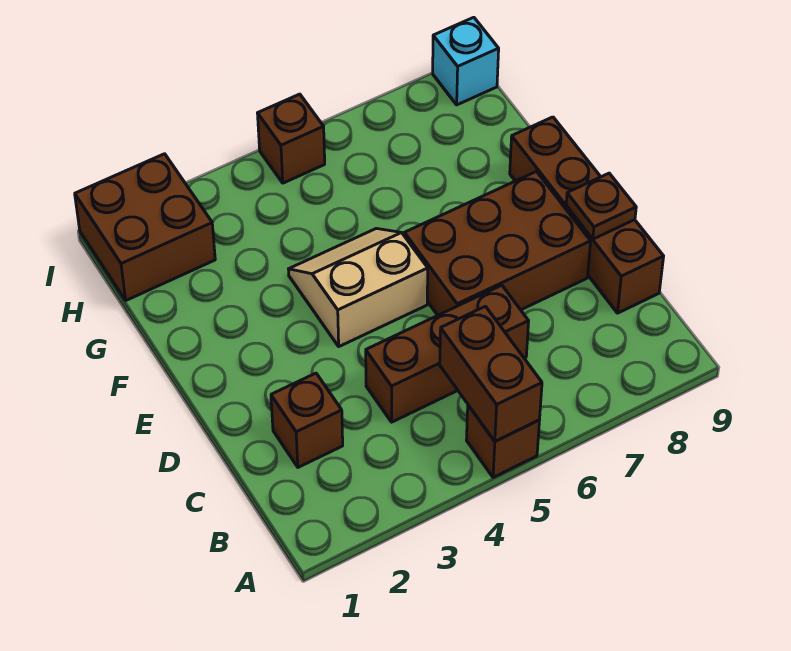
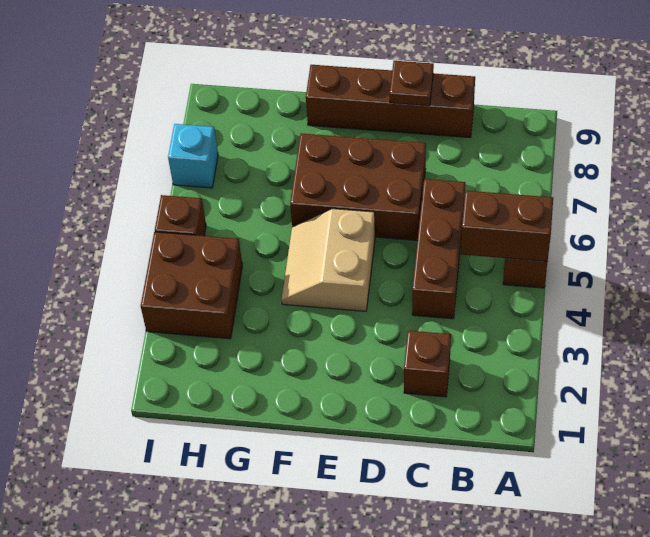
brown 2x3 brick [404,172,591,315] -> brown 2x3 brick turned to [290,133,426,241]
brown 2x2 brick [75,154,215,300] -> brown 2x2 brick moved to [141,232,242,339]
cyan 1x1 brick [433,17,499,105] -> cyan 1x1 brick moved to [168,124,218,188]

